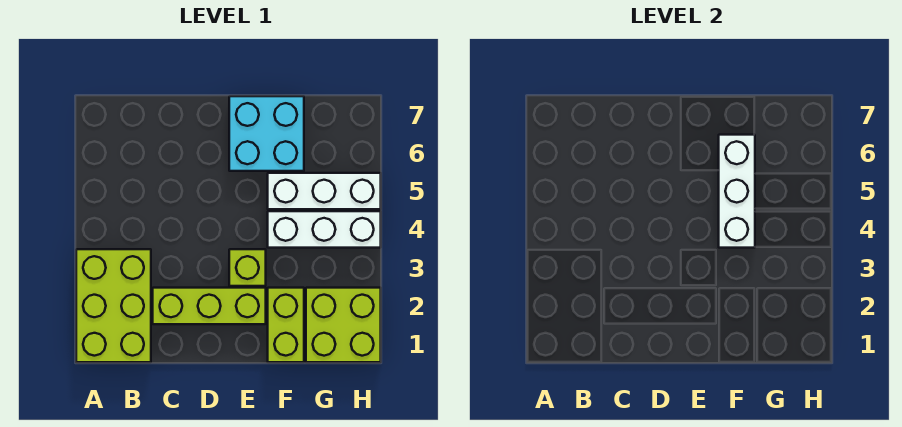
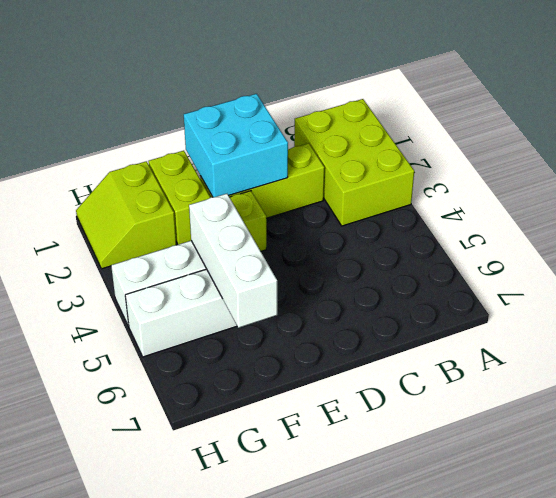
cyan 2x2 brick [229,96,304,171] -> cyan 2x2 brick moved to [184,94,288,197]
lime 2x2 brick [306,288,381,362] -> lime 2x2 slope [76,161,176,269]

